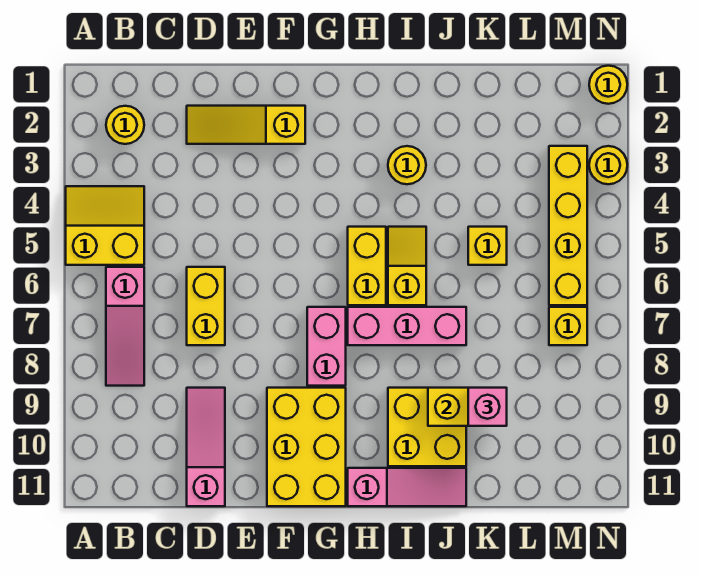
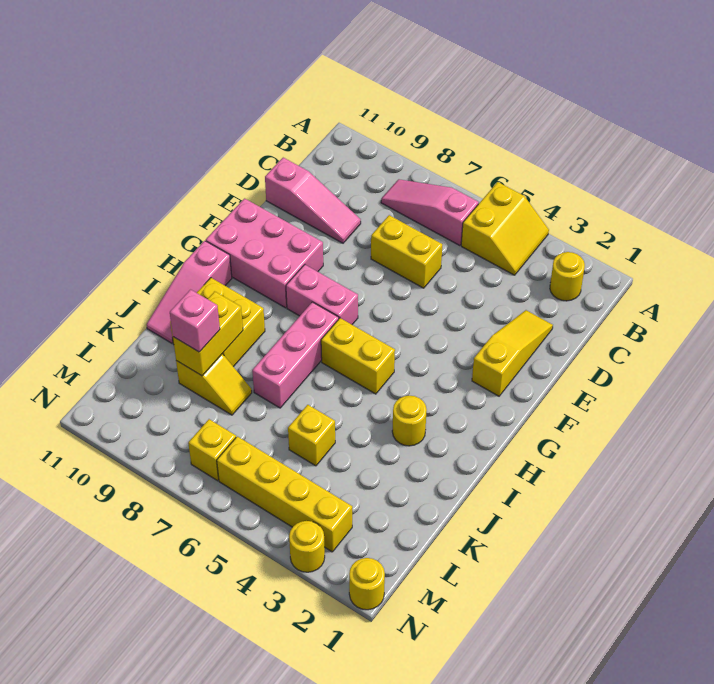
yellow 2x3 brick [267,388,346,506] -> pink 2x3 brick [206,198,323,308]
yellow 1x2 slope [388,227,426,305] -> yellow 1x2 slope moved to [176,354,252,415]

